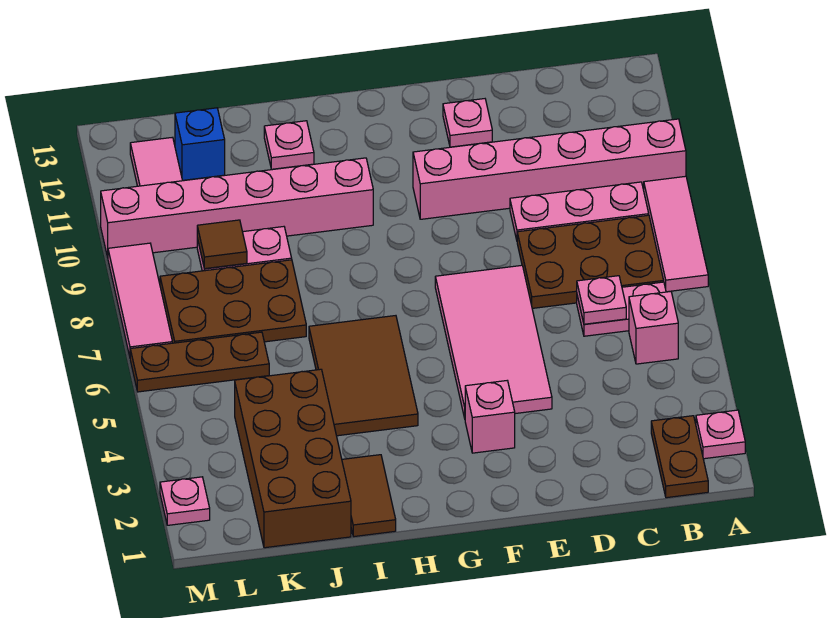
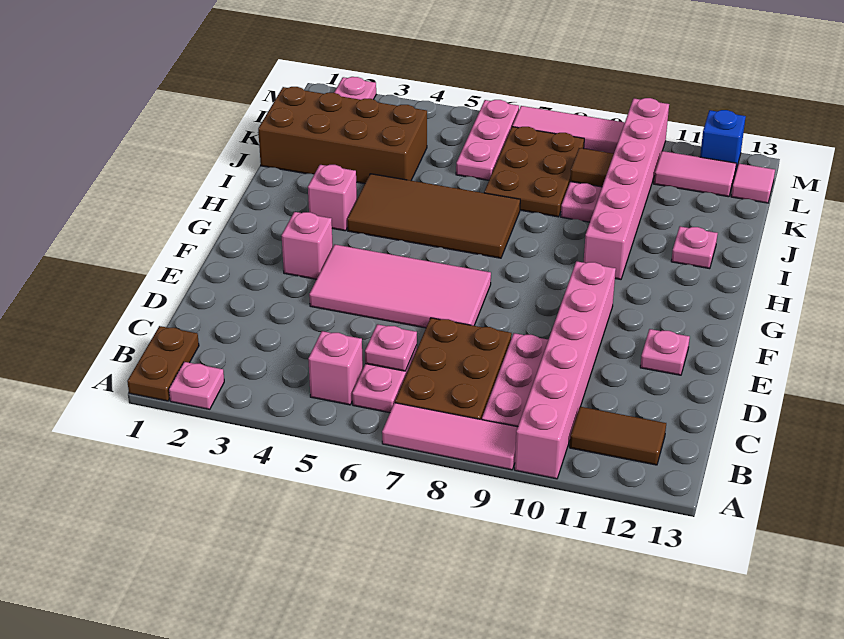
brown 1x2 plate [651,416,708,498] -> brown 1x2 plate turned to [127,326,199,401]
none -> pink 1x1 brick [308,165,357,231]
brown 2x3 tile [309,316,418,436] -> brown 2x4 tile [347,174,520,258]
brown 1x2 tile [342,455,396,537] -> brown 1x2 tile moved to [570,407,666,465]
brown 1x3 plate [130,332,269,392] -> pink 1x3 plate [456,100,519,180]
blue 1x1 brick [175,108,225,180] -> blue 1x1 brick moved to [700,110,746,173]
none -> pink 1x1 tile [731,164,775,203]

